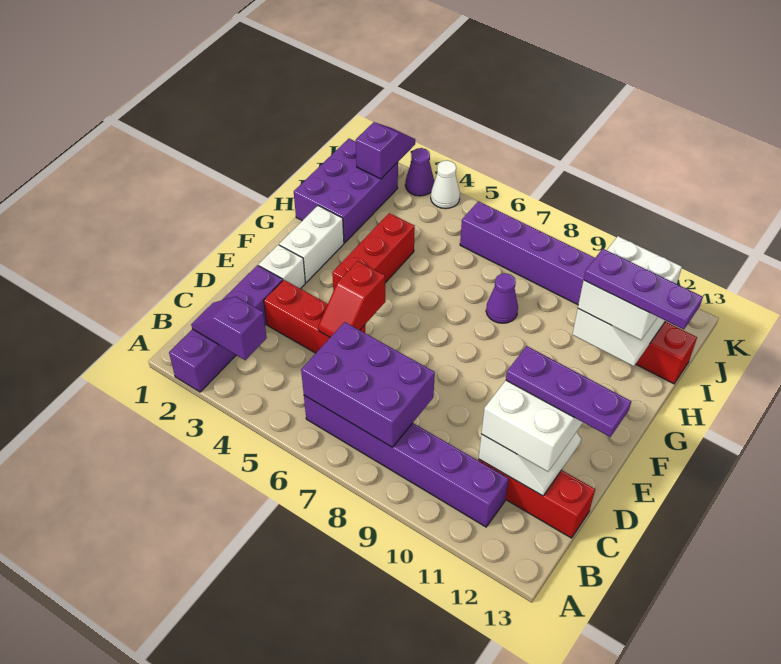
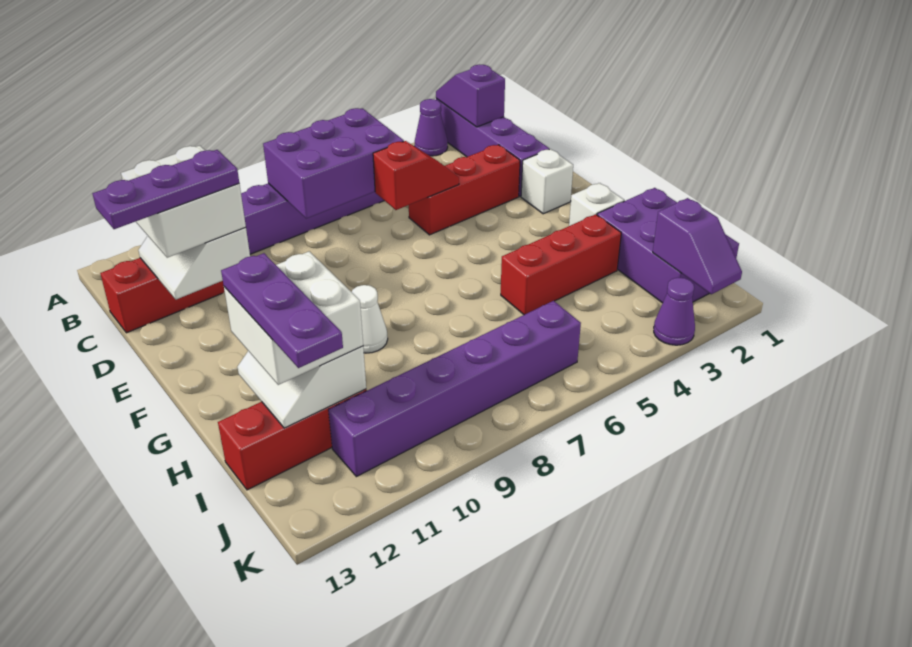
purple 1x2 slope [191,296,267,360] -> purple 1x2 slope turned to [436,65,505,127]
red 1x2 slope [318,261,385,337] -> red 1x2 slope turned to [373,141,459,210]
white 1x2 brick [279,206,344,282] -> white 1x1 brick [569,183,624,226]
red 1x3 brick [332,213,415,291] -> red 1x3 brick turned to [501,214,621,315]
purple 1x1 cone [486,273,518,323] -> purple 1x1 cone moved to [415,99,448,156]
purple 1x3 plate [584,249,703,329] -> purple 1x3 plate turned to [221,253,343,368]
white 1x1 cone [431,160,460,209] -> white 1x1 cone moved to [352,285,388,353]

